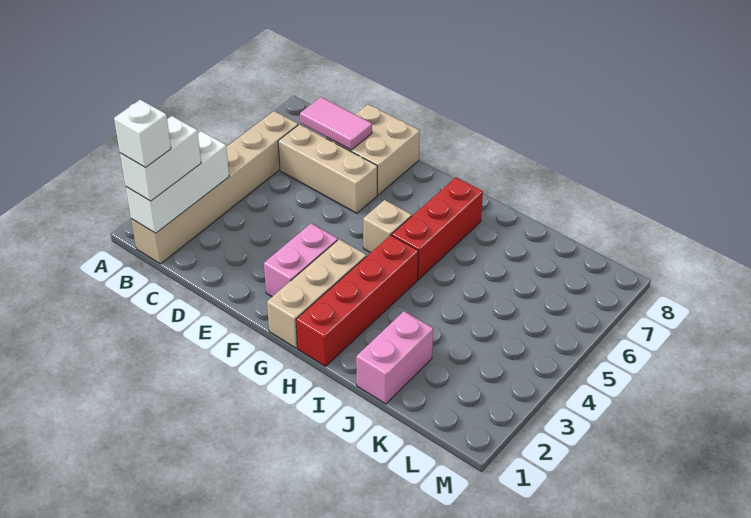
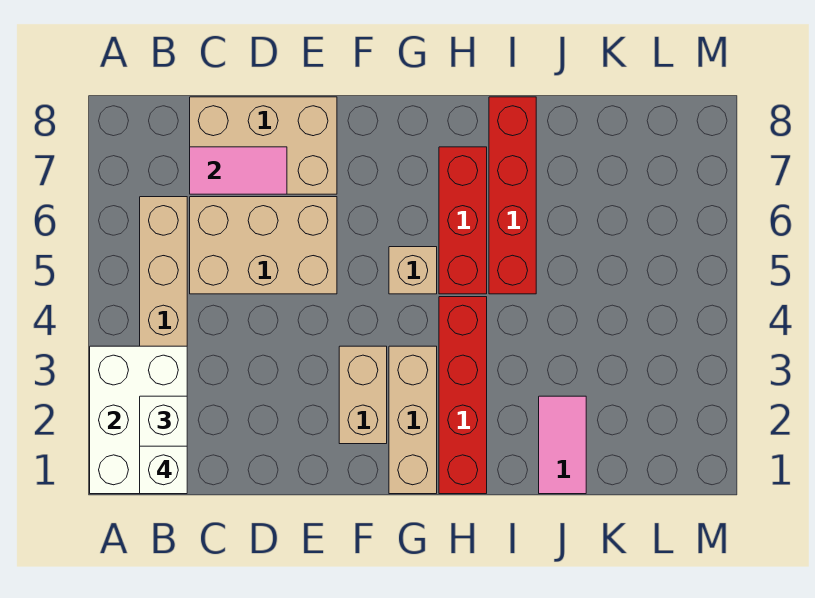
white 1x3 brick [126,131,229,233] -> white 2x3 brick [90,346,187,494]
tan 1x3 brick [278,124,377,213] -> tan 2x3 brick [190,197,337,294]
tan 2x2 brick [326,104,420,195] -> tan 2x3 brick [190,97,337,194]
pink 1x2 brick [264,223,338,297] -> tan 1x2 brick [339,346,387,444]
none -> red 1x4 brick [489,97,536,294]
pink 1x2 brick [356,311,433,404] -> pink 1x2 tile [539,396,586,494]

